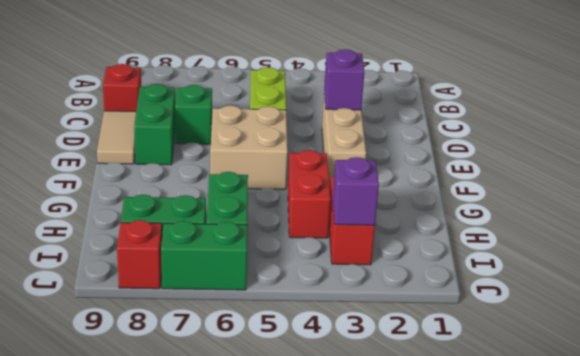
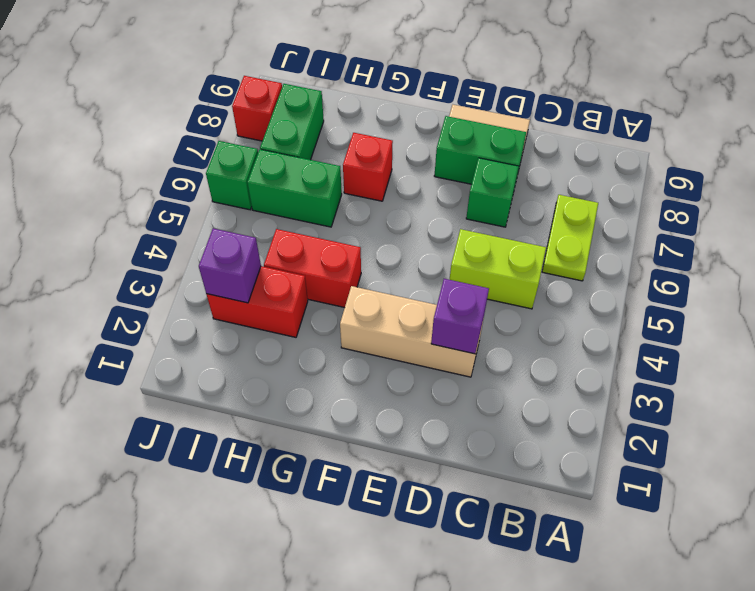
none -> lime 1x2 plate [542,195,598,281]
red 1x1 brick [103,64,141,112] -> red 1x1 brick moved to [343,133,393,201]
tan 2x2 brick [210,106,288,189] -> none
green 1x2 brick [161,221,247,290] -> green 1x1 brick [206,141,258,210]

